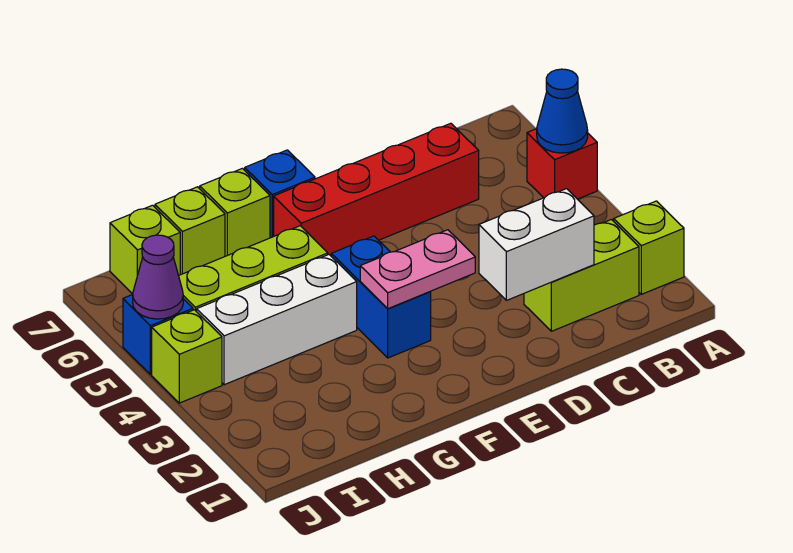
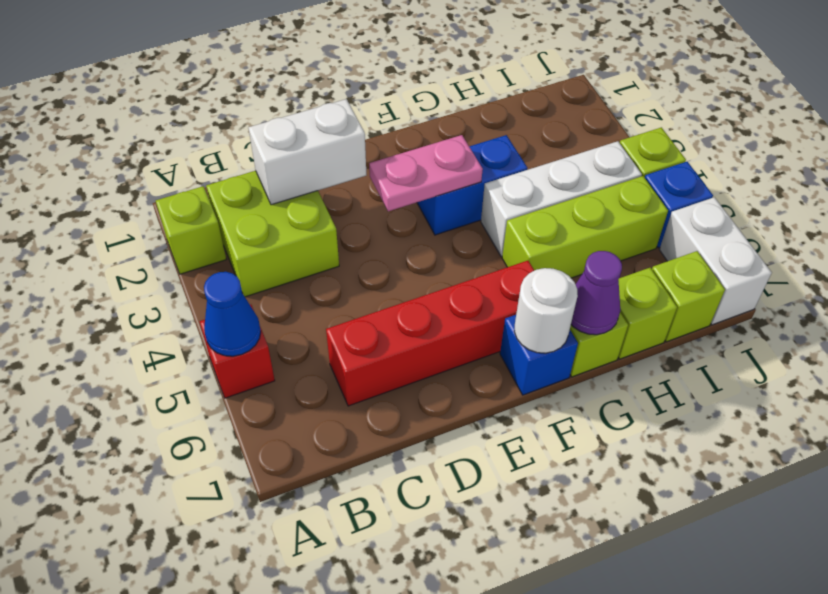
lime 1x2 brick [524,220,639,331] -> lime 2x2 brick [206,171,339,297]
blue 1x2 brick [331,236,431,358] -> blue 1x2 brick turned to [417,135,527,235]
none -> white 1x1 round brick [514,268,578,353]
purple 1x1 cone [133,235,183,319] -> purple 1x1 cone moved to [571,251,622,335]
none -> white 1x2 brick [659,197,772,325]

